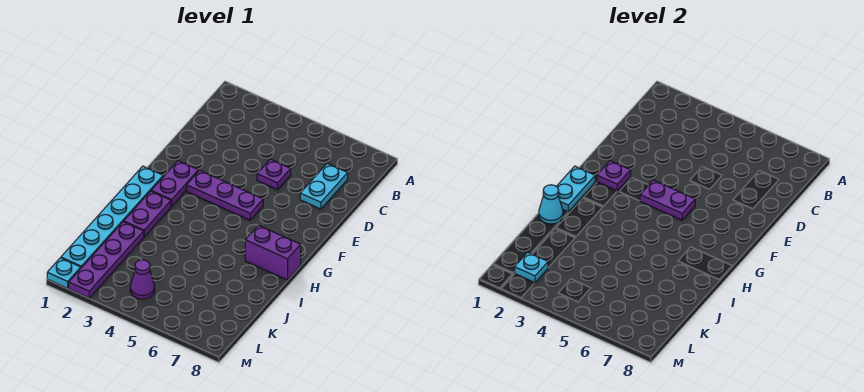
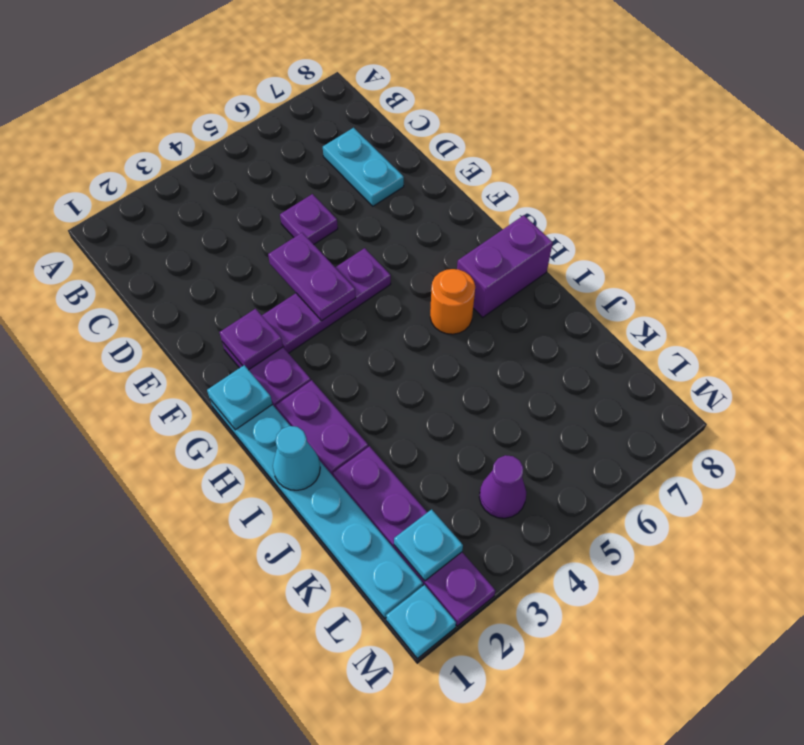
purple 1x2 plate [640,180,695,220] -> purple 1x2 plate turned to [268,233,356,321]
cyan 1x2 plate [556,166,595,212] -> cyan 1x1 plate [207,365,272,430]
none -> orange 1x1 round brick [430,269,475,334]

